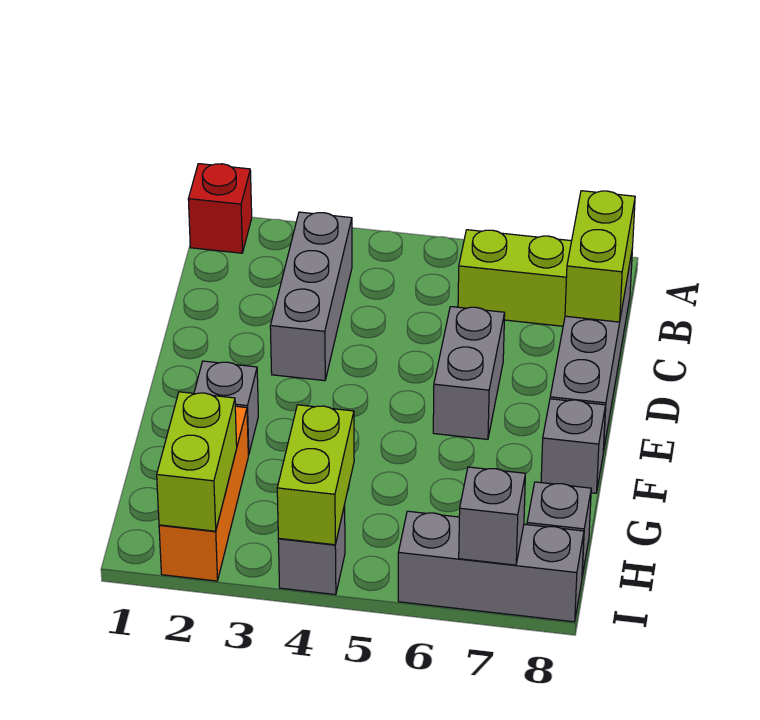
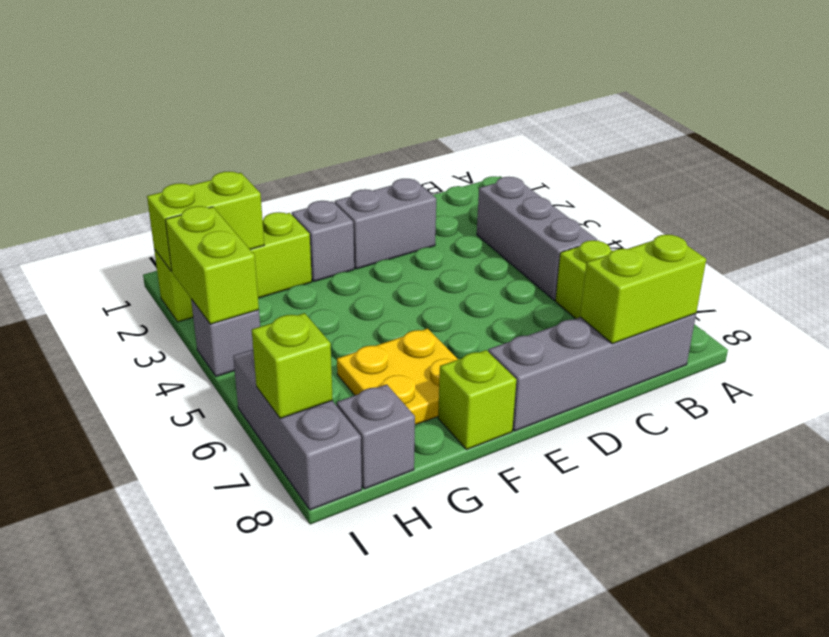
red 1x1 brick [188,164,252,253] -> none
grey 1x3 brick [270,212,352,381] -> grey 1x3 brick turned to [477,177,597,300]
grey 1x2 brick [433,307,505,439] -> grey 1x2 brick moved to [335,179,436,269]
none -> yellow 2x2 plate [337,329,458,425]
grey 1x1 brick [541,399,606,493] -> lime 1x1 brick [438,350,516,449]
orange 1x3 brick [159,406,248,581] -> lime 1x3 brick [154,212,312,322]
lime 1x2 brick [277,405,354,545] -> lime 1x2 brick turned to [165,206,259,324]
grey 1x1 brick [459,467,525,565] -> lime 1x1 brick [252,313,333,419]

